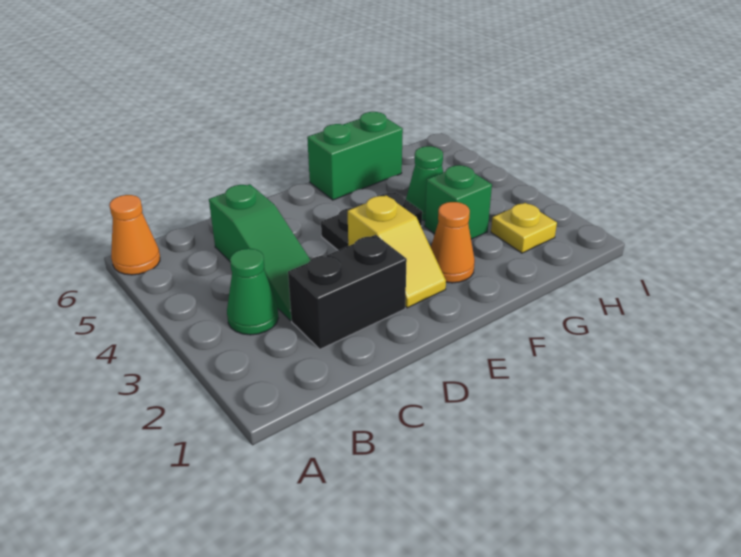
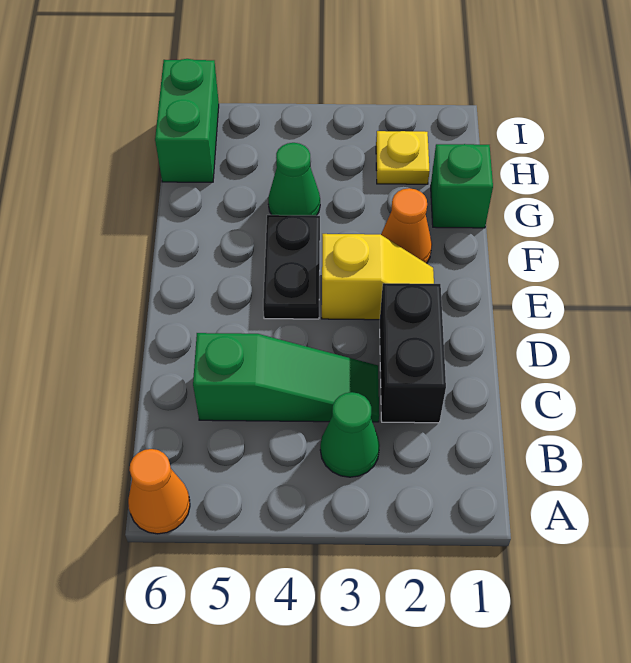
green 1x2 brick [307,112,403,200] -> green 1x2 brick moved to [155,59,219,182]
green 1x1 brick [425,165,492,239] -> green 1x1 brick moved to [431,144,493,228]

